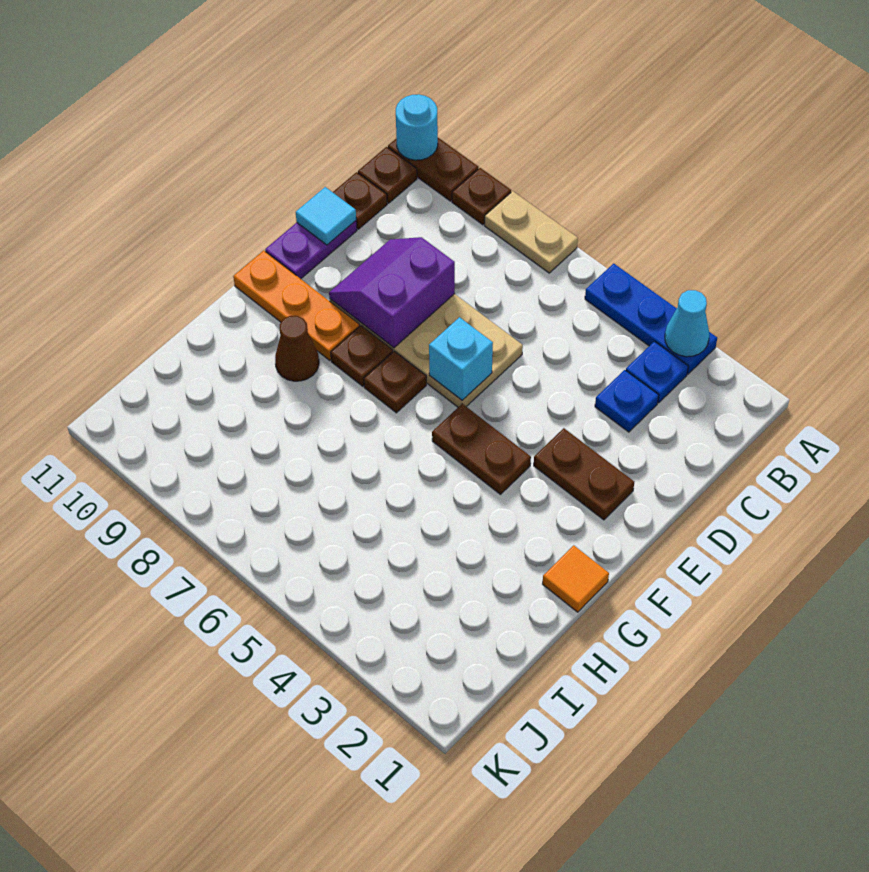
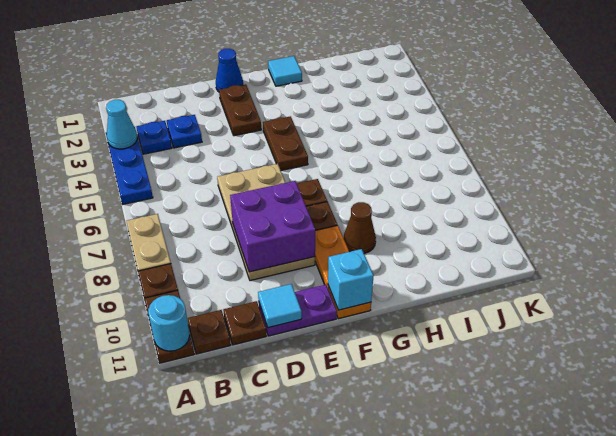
purple 2x2 slope [329,237,455,348] -> purple 2x2 brick [230,181,315,272]
none -> blue 1x1 cone [216,49,243,92]
cyan 1x1 brick [429,317,493,400] -> cyan 1x1 brick moved to [328,249,374,310]
orange 1x1 tile [543,545,609,612] -> cyan 1x1 tile [268,56,302,86]

